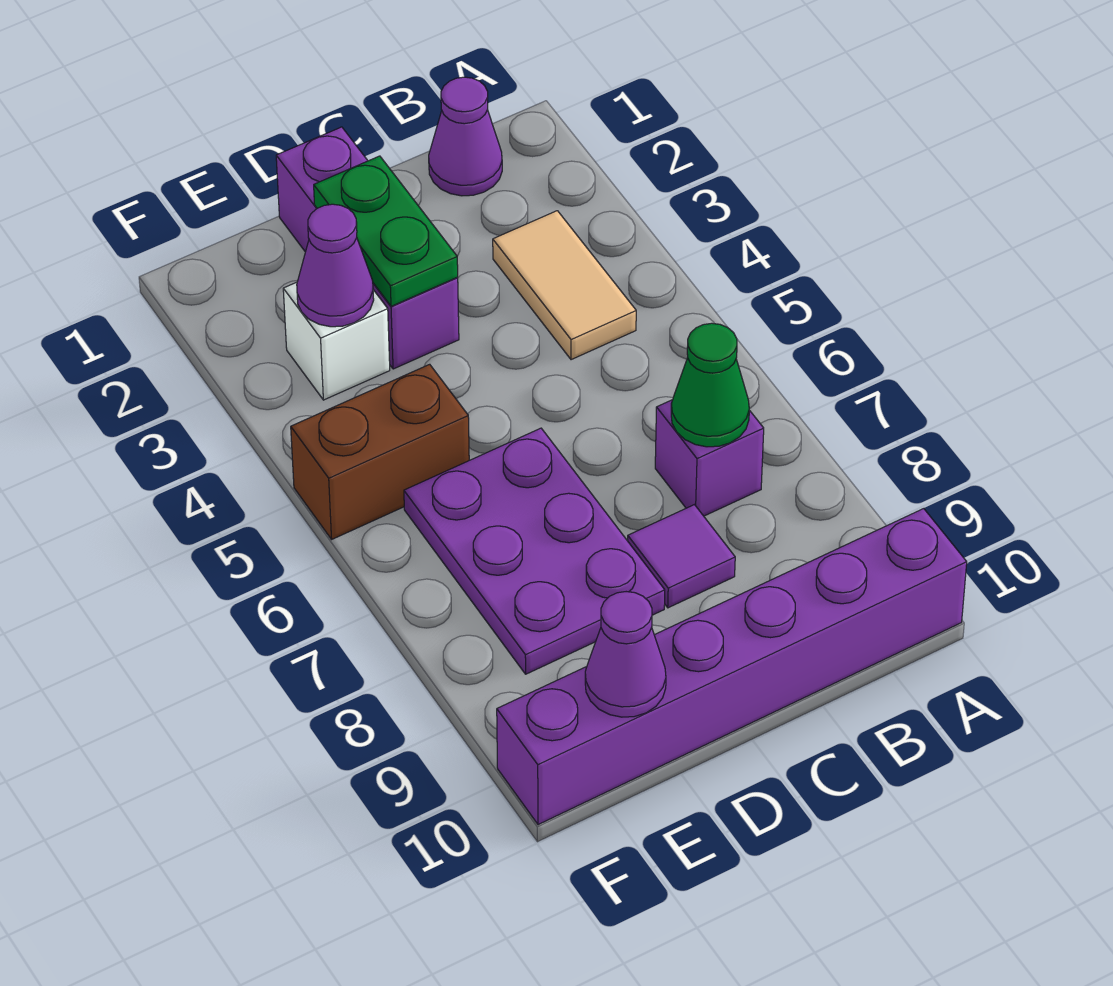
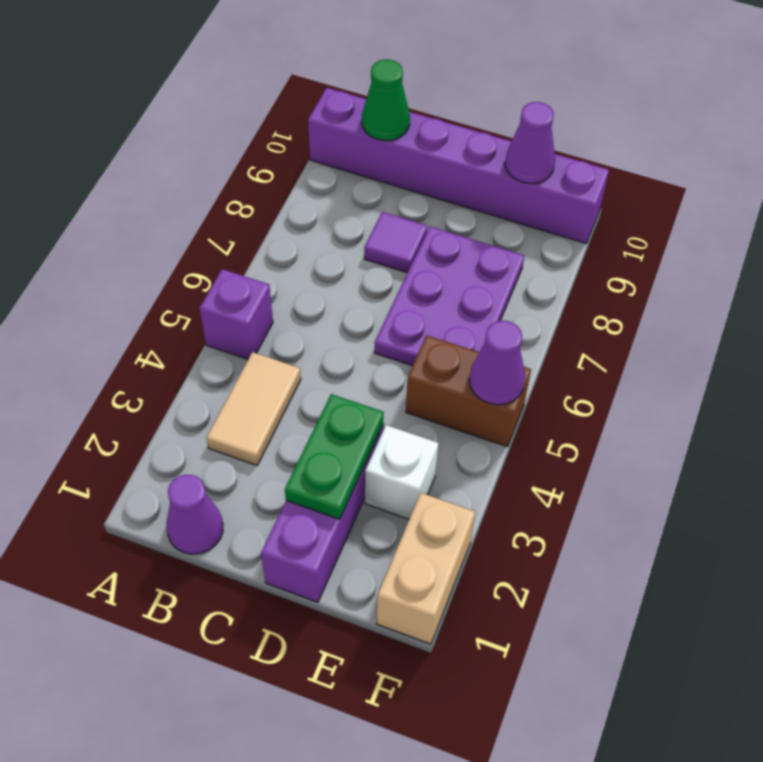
purple 1x1 brick [655,400,764,516] -> purple 1x1 brick moved to [199,269,273,359]
green 1x1 cone [671,323,749,447] -> green 1x1 cone moved to [362,60,410,141]
purple 1x1 cone [297,204,374,327] -> purple 1x1 cone moved to [469,321,525,405]
none -> tan 1x2 brick [377,493,475,644]

